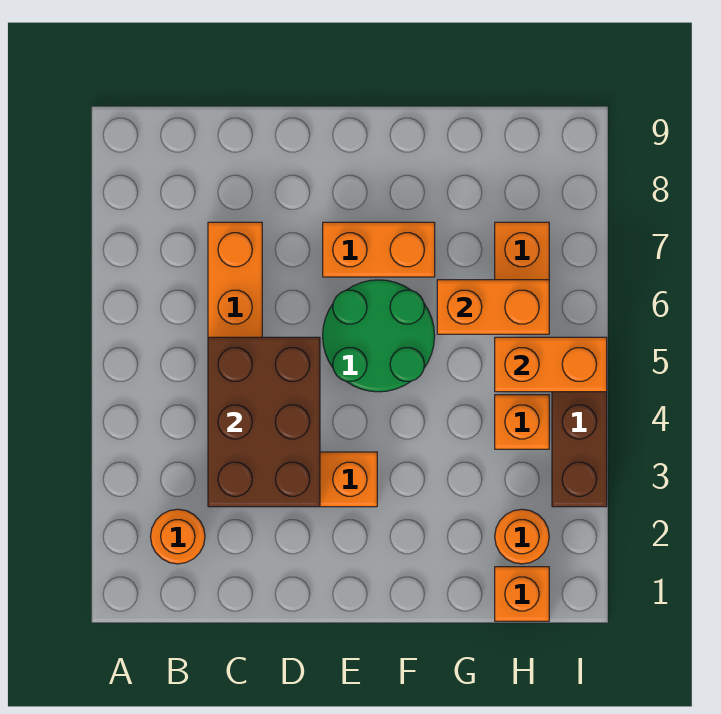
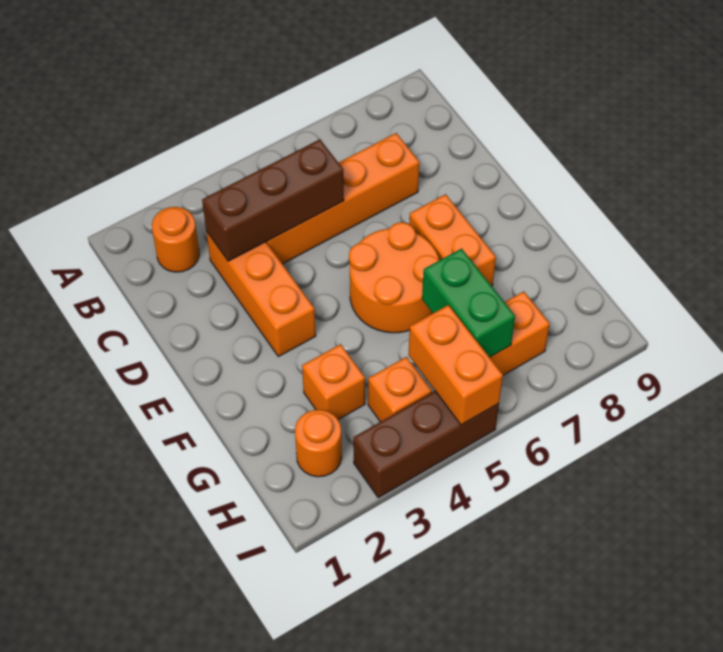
brown 2x3 brick [208,337,320,507] -> brown 1x3 brick [202,139,344,261]
green 2x2 round brick [323,280,435,392] -> orange 2x2 round brick [349,222,439,333]
orange 1x2 brick [437,280,549,334] -> green 1x2 brick [422,249,515,357]
orange 1x1 brick [495,567,549,621] -> orange 1x1 brick moved to [302,344,365,419]

